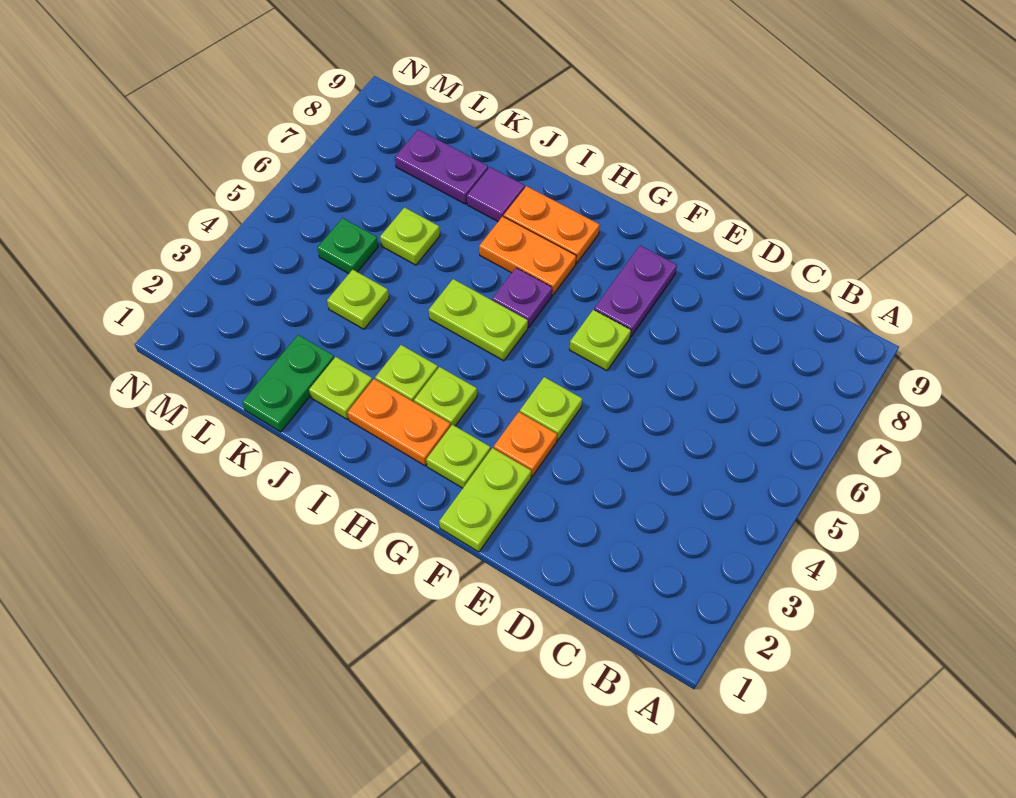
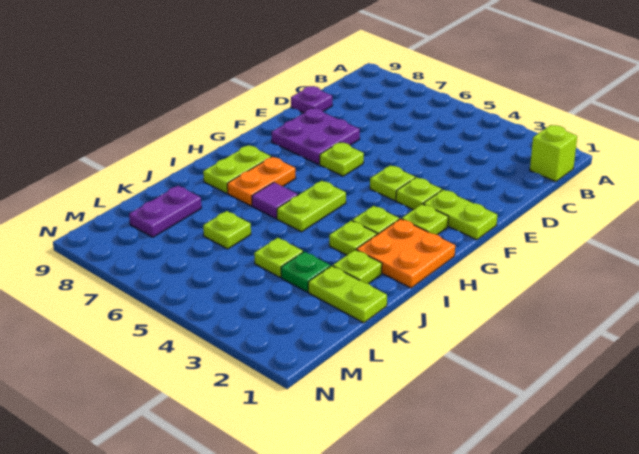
none -> lime 1x1 brick [530,125,577,182]
orange 1x1 plate [494,412,557,476] -> lime 1x1 plate [396,177,442,210]
purple 1x2 plate [594,246,677,337] -> purple 2x2 plate [272,108,360,164]
orange 1x2 plate [348,379,451,466] -> orange 2x2 plate [356,219,455,288]
purple 1x1 plate [492,268,552,327] -> purple 1x1 plate moved to [291,86,332,113]
orange 1x2 plate [504,186,600,263] -> lime 1x2 plate [203,145,271,193]
purple 1x1 tile [467,167,525,221] -> purple 1x1 tile moved to [252,182,298,219]
green 1x2 plate [242,335,334,432] -> lime 1x2 plate [308,266,387,323]
green 1x1 plate [318,218,378,274] -> green 1x1 plate moved to [281,252,330,292]

